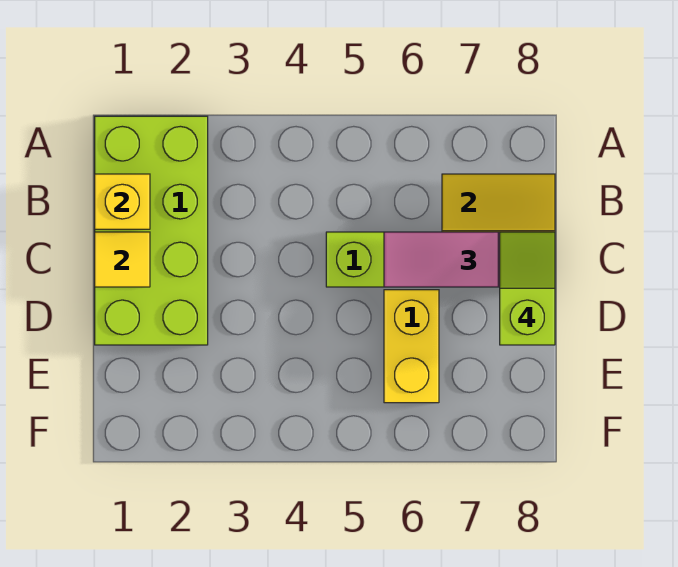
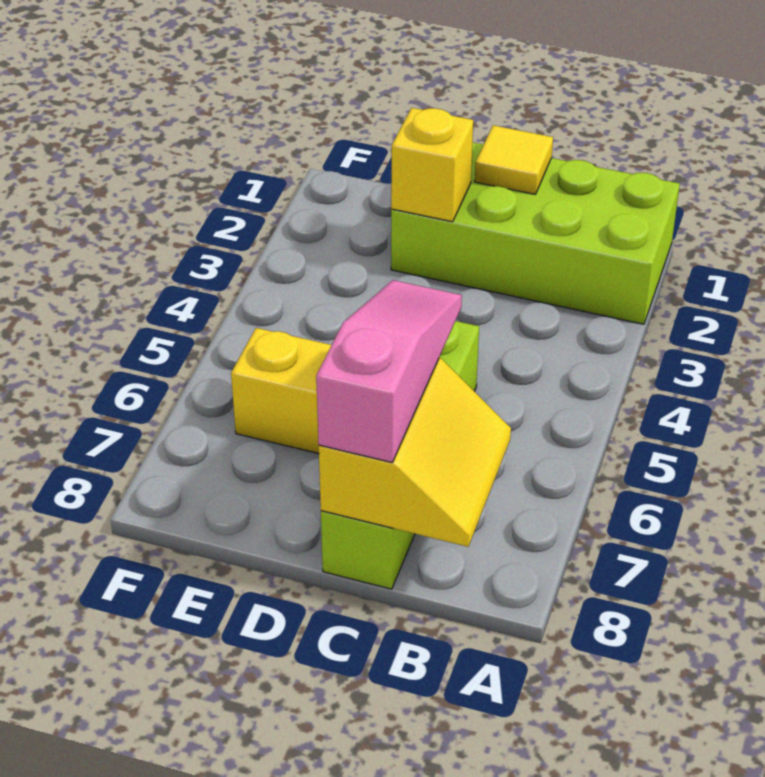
yellow 1x1 brick [95,174,150,229] -> yellow 1x1 brick moved to [391,108,473,222]
lime 1x2 slope [500,232,555,345] -> none

